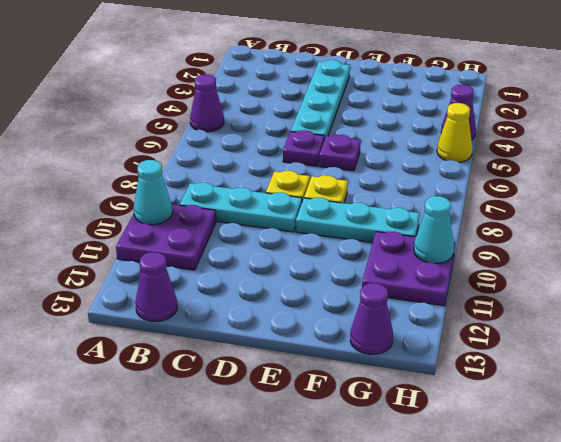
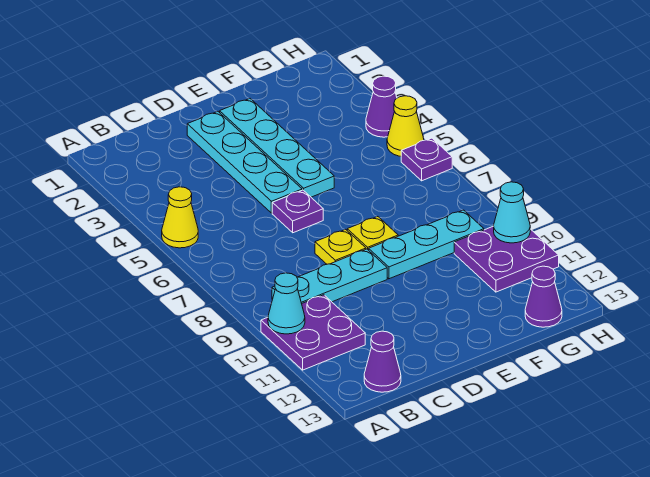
purple 1x1 cone [190,75,224,132] -> yellow 1x1 cone [162,187,198,248]
none -> cyan 1x4 plate [220,99,334,197]
purple 1x1 plate [319,135,361,171] -> purple 1x1 plate moved to [401,138,452,181]

